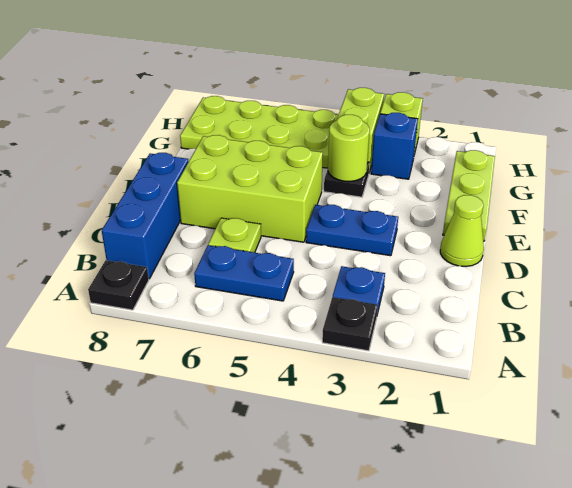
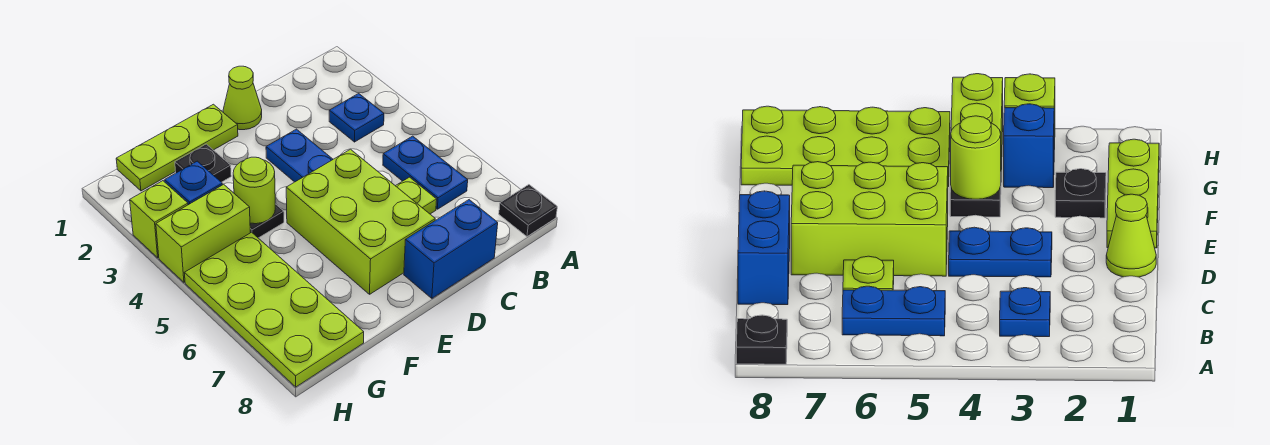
black 1x1 plate [322,297,378,351] -> black 1x1 plate moved to [175,144,231,182]
blue 1x3 brick [102,153,188,279] -> blue 1x2 brick [404,200,498,298]

